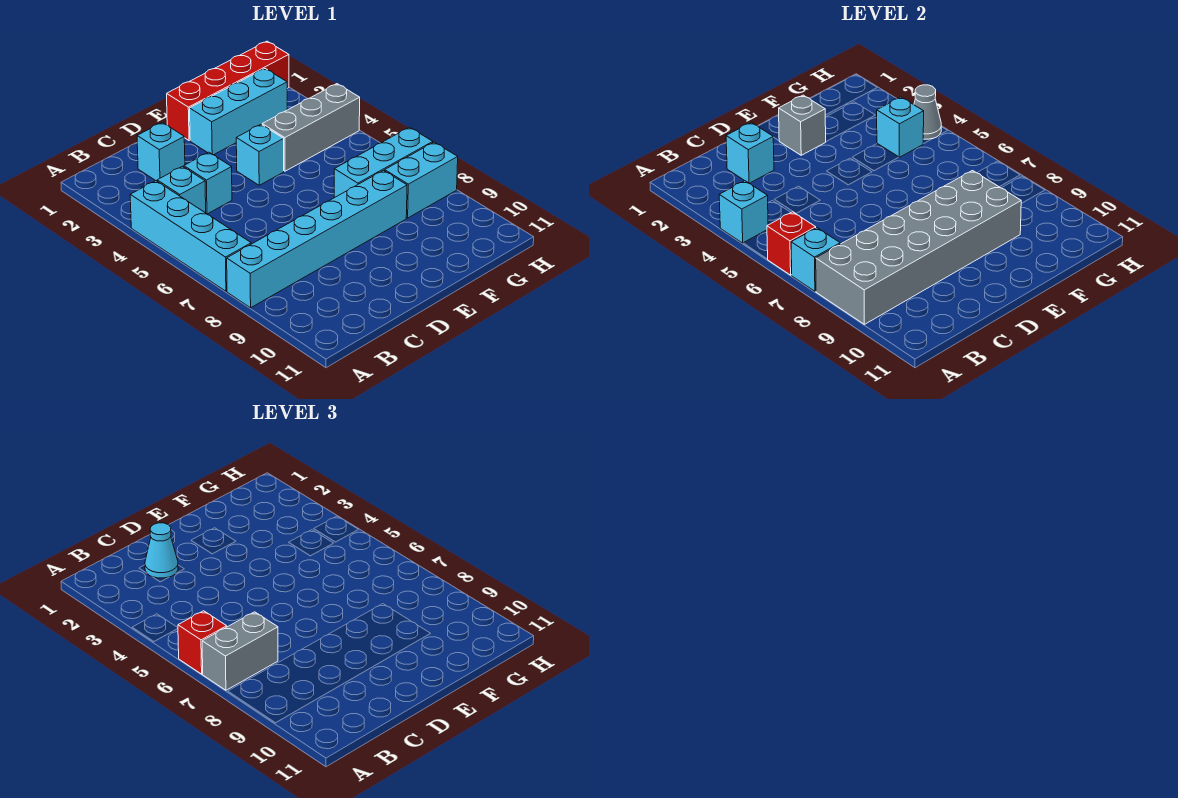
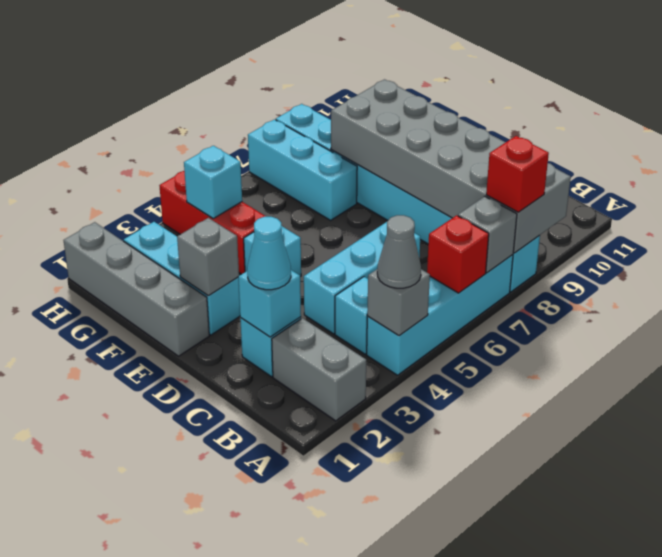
cyan 1x1 brick [719,181,768,243] -> grey 1x1 brick [367,269,430,336]
red 1x1 brick [178,611,227,674] -> red 1x1 brick moved to [486,136,549,212]
cyan 1x1 brick [791,228,840,291] -> grey 1x1 brick [458,196,517,273]
grey 1x2 brick [202,612,278,690] -> grey 1x2 brick moved to [272,318,366,421]
cyan 1x1 brick [184,152,232,214] -> cyan 1x3 brick [304,222,420,334]
red 1x4 brick [167,41,289,141] -> grey 1x4 brick [63,222,209,356]
grey 1x3 brick [262,84,360,171] -> red 1x3 brick [159,171,266,274]
grey 1x1 cone [914,85,941,139] -> grey 1x1 cone moved to [377,215,421,288]

